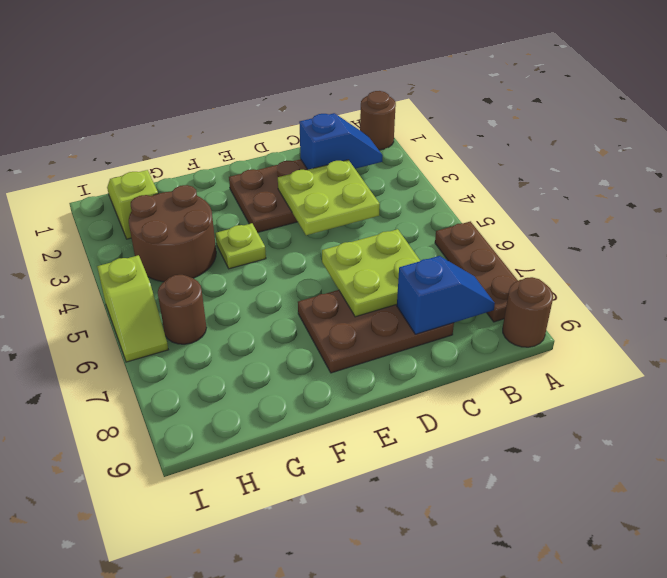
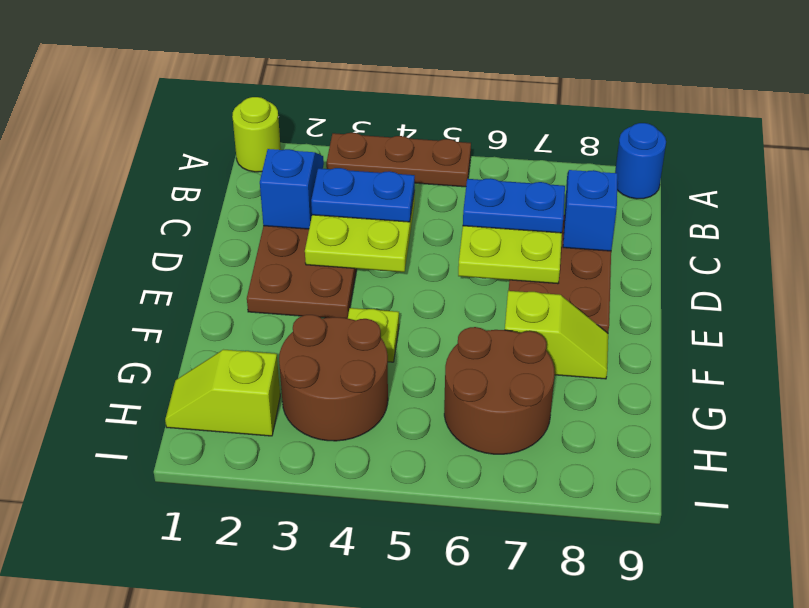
brown 1x1 round brick [360,91,396,150] -> lime 1x1 round brick [232,97,281,172]
brown 1x3 plate [435,221,518,322] -> brown 1x3 plate moved to [326,133,471,187]
brown 1x1 round brick [503,277,553,347] -> blue 1x1 round brick [615,123,666,199]
none -> blue 1x2 plate [311,168,415,222]
none -> blue 1x2 plate [463,178,565,233]
brown 1x1 round brick [158,275,207,344] -> brown 2x2 round brick [444,327,555,454]
lime 1x2 slope [97,255,168,362] -> lime 1x2 slope moved to [505,291,608,379]

